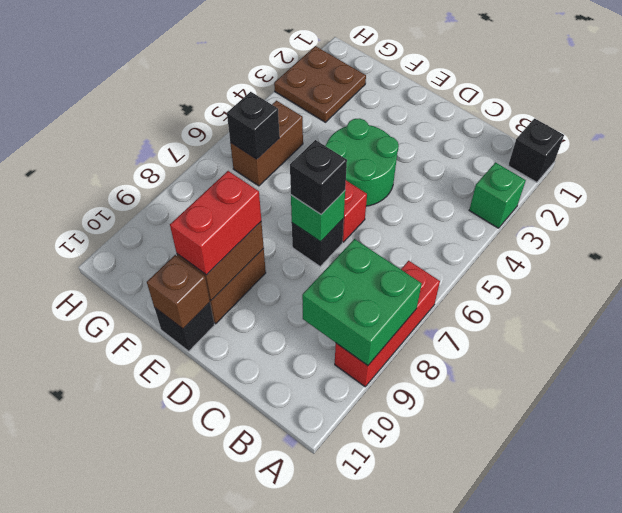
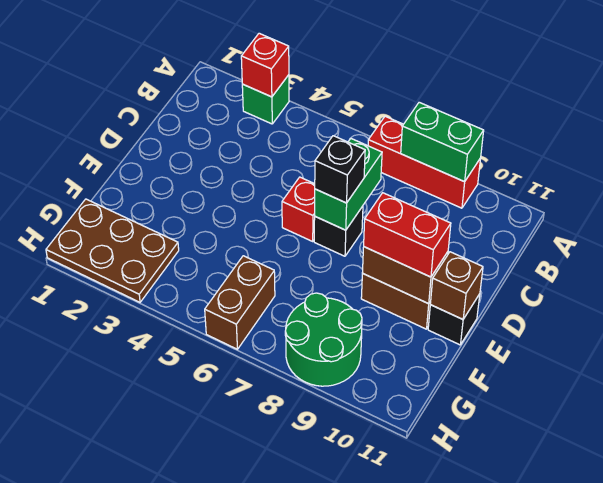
black 1x1 brick [508,118,564,182] -> none
none -> red 1x1 brick [241,33,289,97]
green 2x2 brick [302,239,422,365] -> green 1x2 brick [401,102,484,182]
green 2x2 round brick [325,118,399,206] -> green 2x2 round brick moved to [285,293,362,386]
green 1x1 brick [291,191,345,242] -> green 1x2 brick [315,139,382,230]
brown 2x2 plate [274,46,366,122] -> brown 2x3 plate [46,199,179,302]
brown 1x2 brick [230,101,303,186] -> brown 1x2 brick turned to [205,256,275,349]
black 1x1 brick [227,92,279,159] -> none

